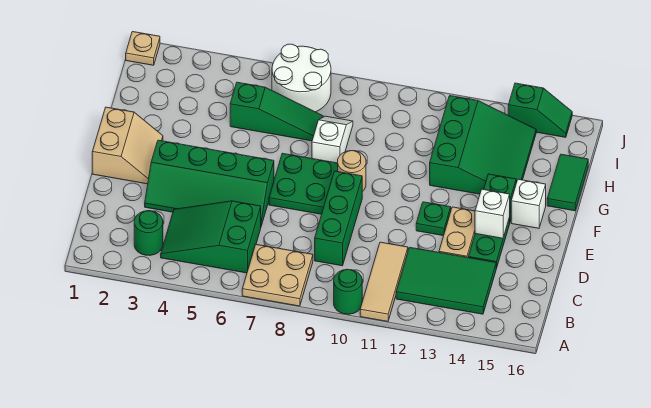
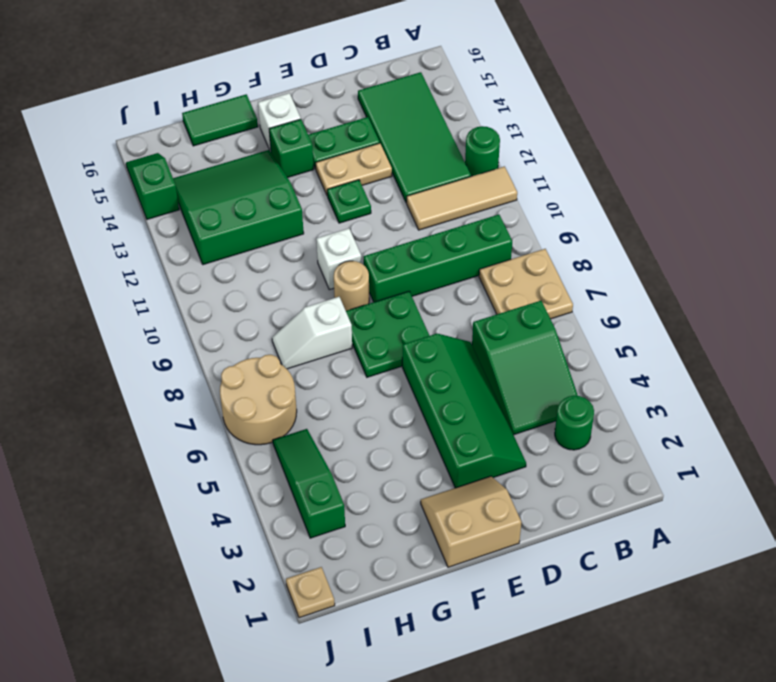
green 1x1 round brick [334,269,362,314] -> green 1x1 round brick moved to [465,126,500,176]
green 2x3 tile [396,247,496,314] -> green 2x4 tile [358,72,471,203]
green 1x3 brick [315,171,362,266] -> green 1x4 brick [363,215,512,302]
white 1x1 brick [475,189,510,238] -> white 1x1 brick moved to [316,228,361,290]
green 1x3 slope [230,82,323,141] -> green 1x3 slope moved to [273,429,345,538]
white 2x2 round brick [272,44,331,112] -> tan 2x2 round brick [220,355,297,445]

